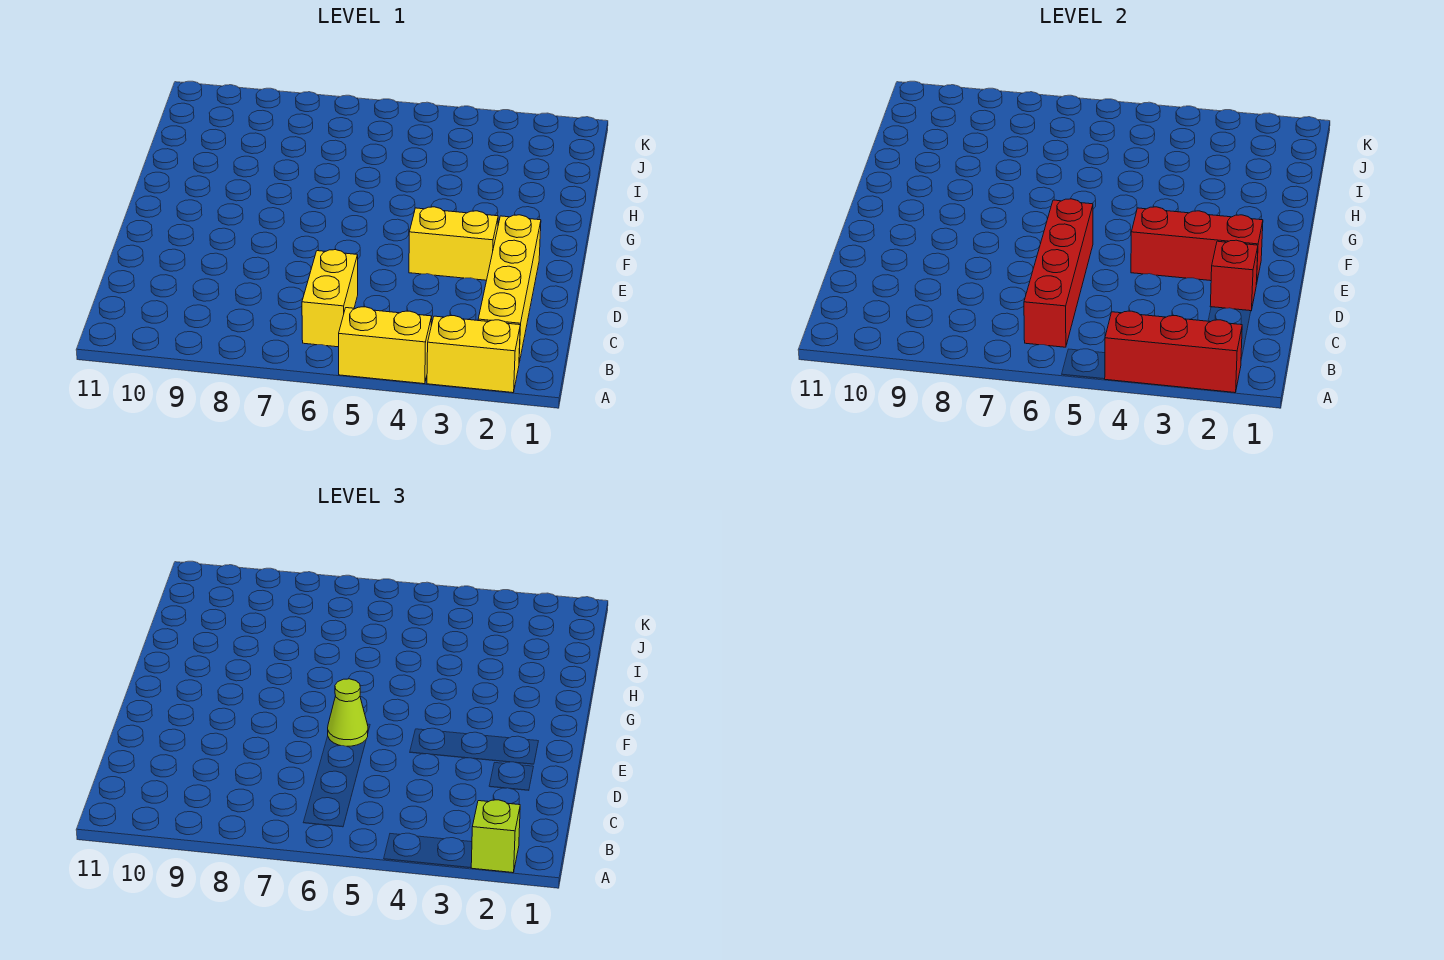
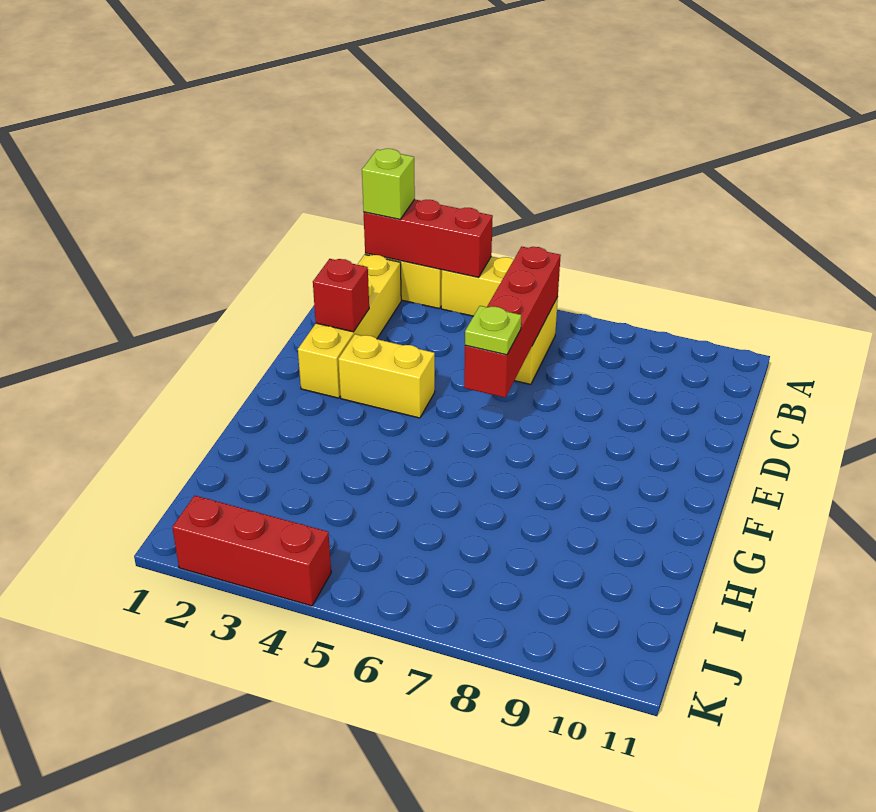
red 1x3 brick [1131,207,1263,285] -> red 1x3 brick moved to [172,495,331,606]
lime 1x1 cone [328,679,368,746] -> lime 1x1 plate [465,306,521,355]

